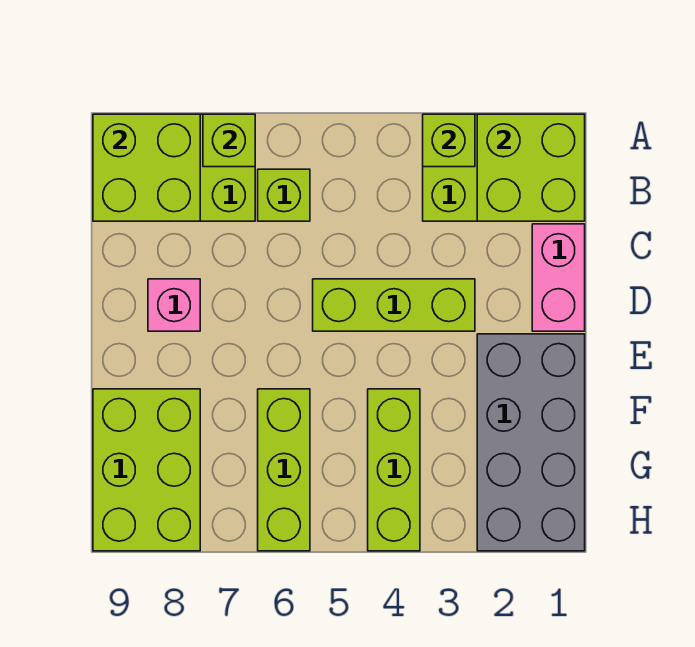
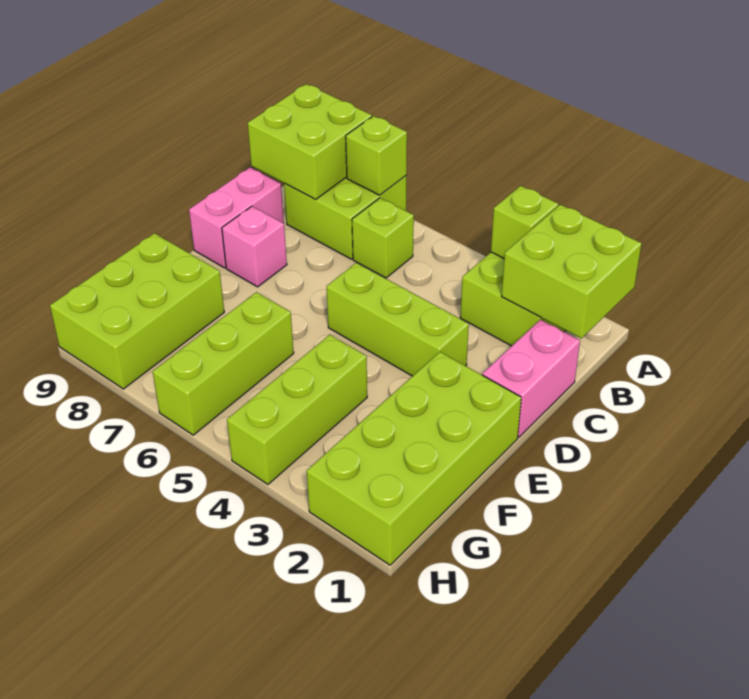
none -> pink 1x2 brick [189,168,284,268]
grey 2x4 brick [477,334,585,551] -> lime 2x4 brick [307,352,521,565]

